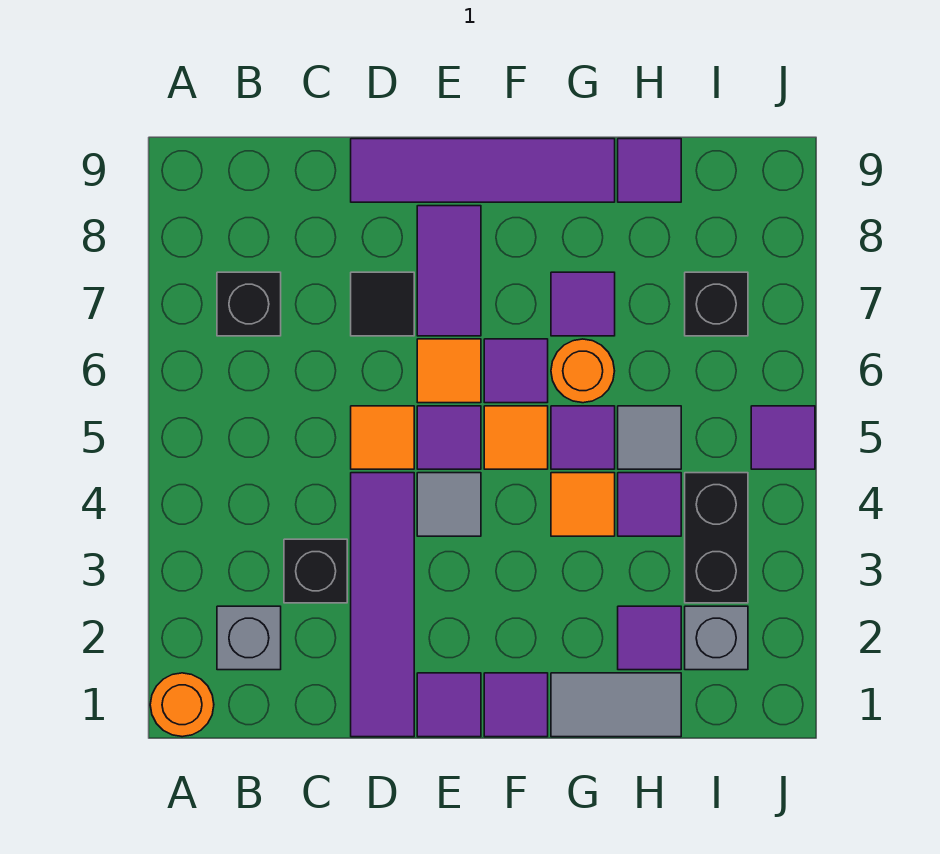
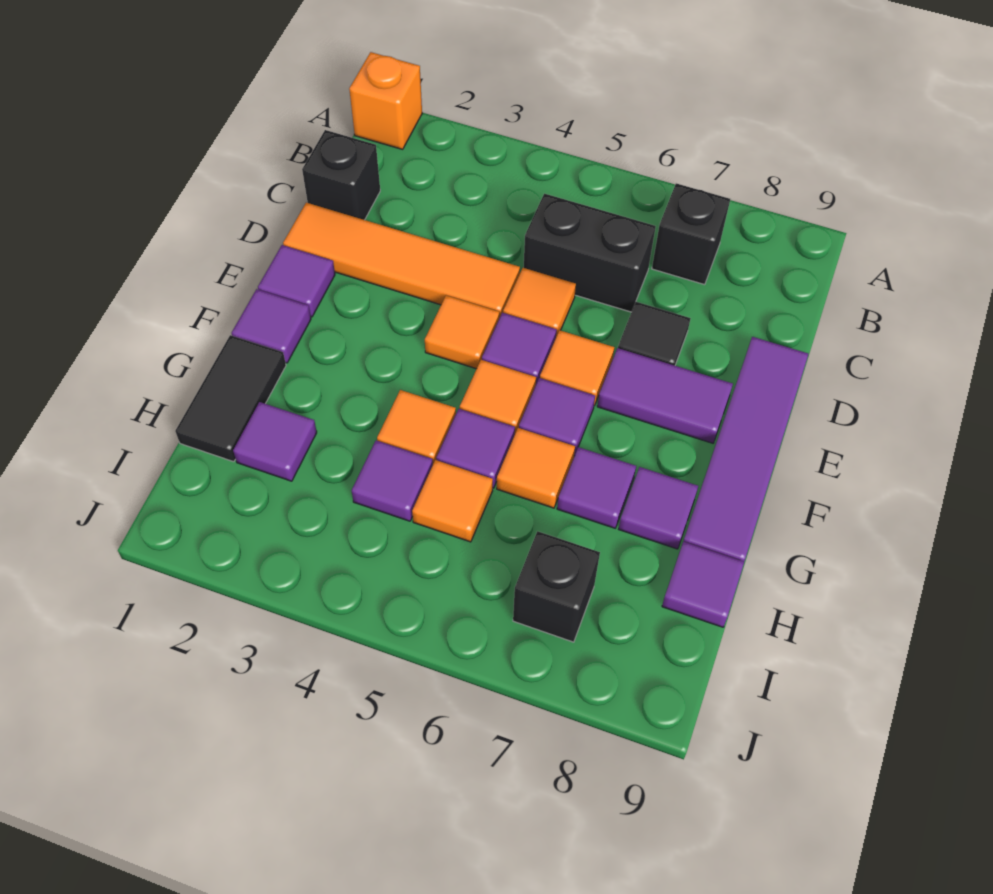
orange 1x1 round brick [150,673,214,737] -> orange 1x1 brick [349,52,422,149]
grey 1x1 brick [217,606,281,670] -> none
black 1x1 brick [284,539,347,603] -> black 1x1 brick moved to [302,130,380,220]
purple 1x4 tile [351,473,414,737] -> orange 1x4 tile [283,203,520,318]
grey 1x1 tile [417,473,481,536] -> orange 1x1 tile [425,295,499,369]
grey 1x2 tile [551,673,681,737] -> black 1x2 tile [175,335,286,462]
orange 1x1 round brick [551,339,614,403] -> orange 1x1 tile [497,428,575,508]
grey 1x1 tile [618,406,681,469] -> orange 1x1 tile [412,460,493,542]
grey 1x1 brick [685,606,748,670] -> none
black 1x2 brick [685,473,748,603] -> black 1x2 brick moved to [524,194,656,312]
purple 1x1 tile [751,406,815,469] -> purple 1x1 tile moved to [619,467,698,549]

